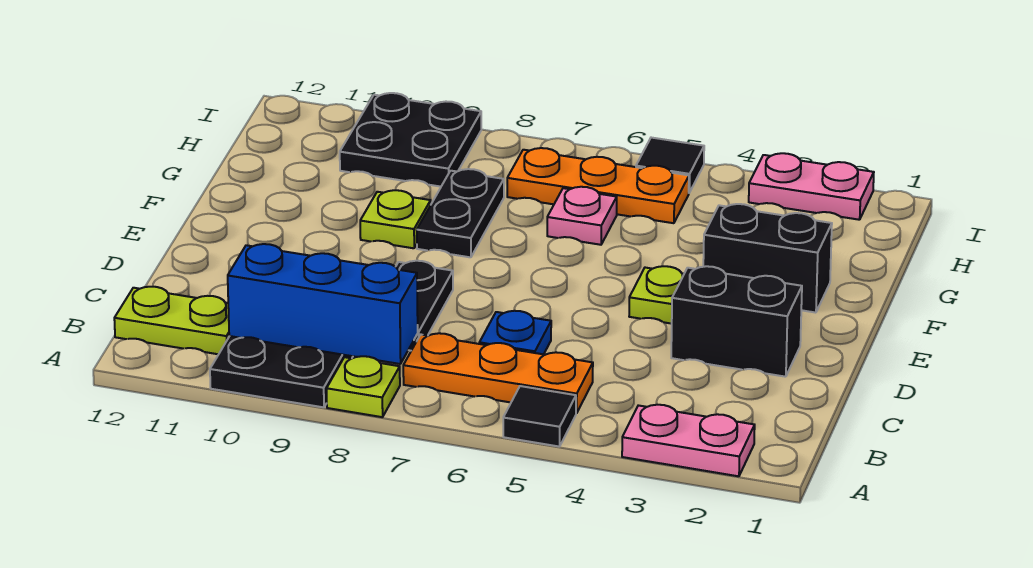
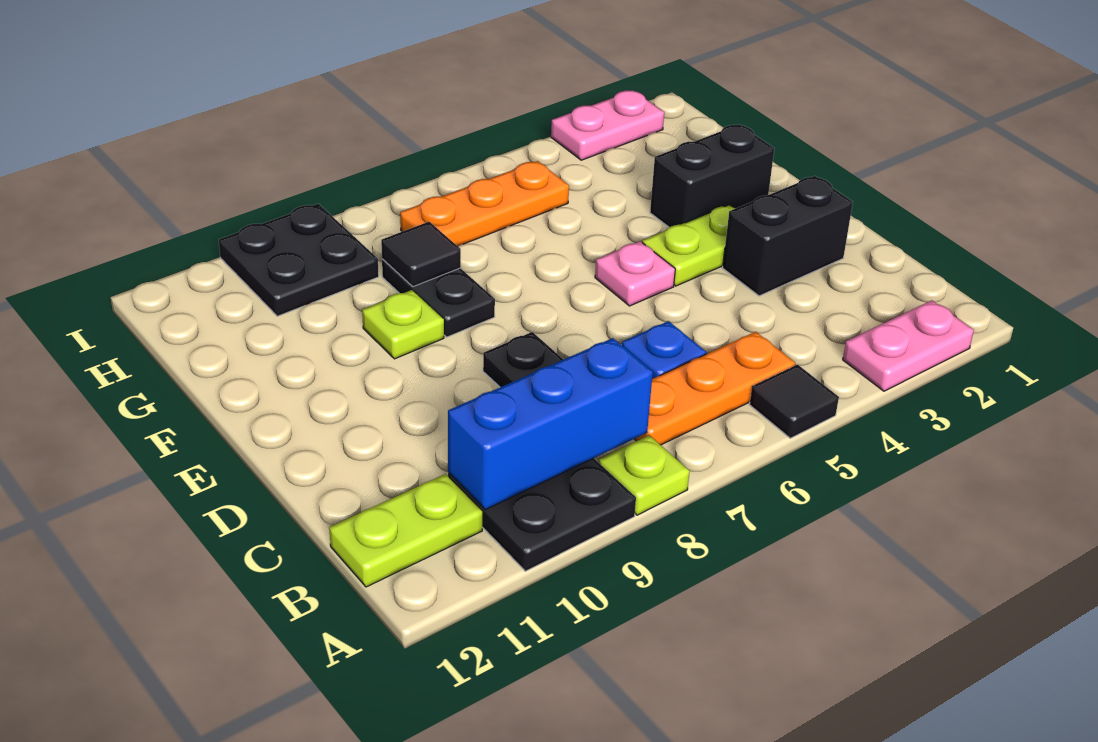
pink 1x1 plate [547,187,617,245] -> pink 1x1 plate moved to [595,241,675,306]
black 1x1 tile [636,138,704,193] -> black 1x1 tile moved to [381,222,461,287]

